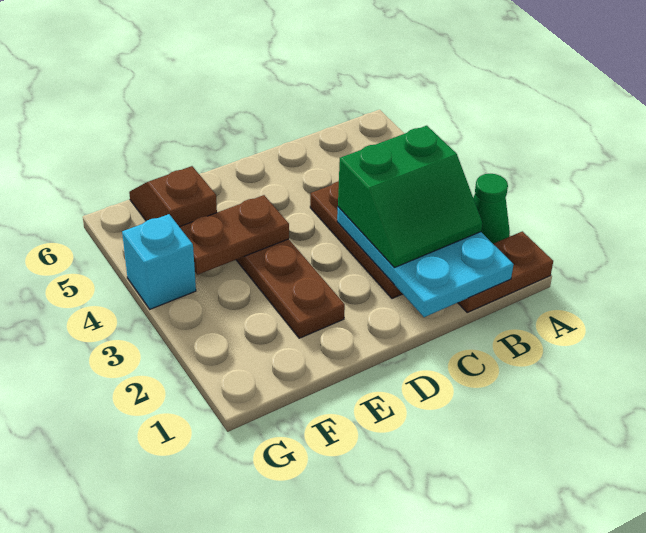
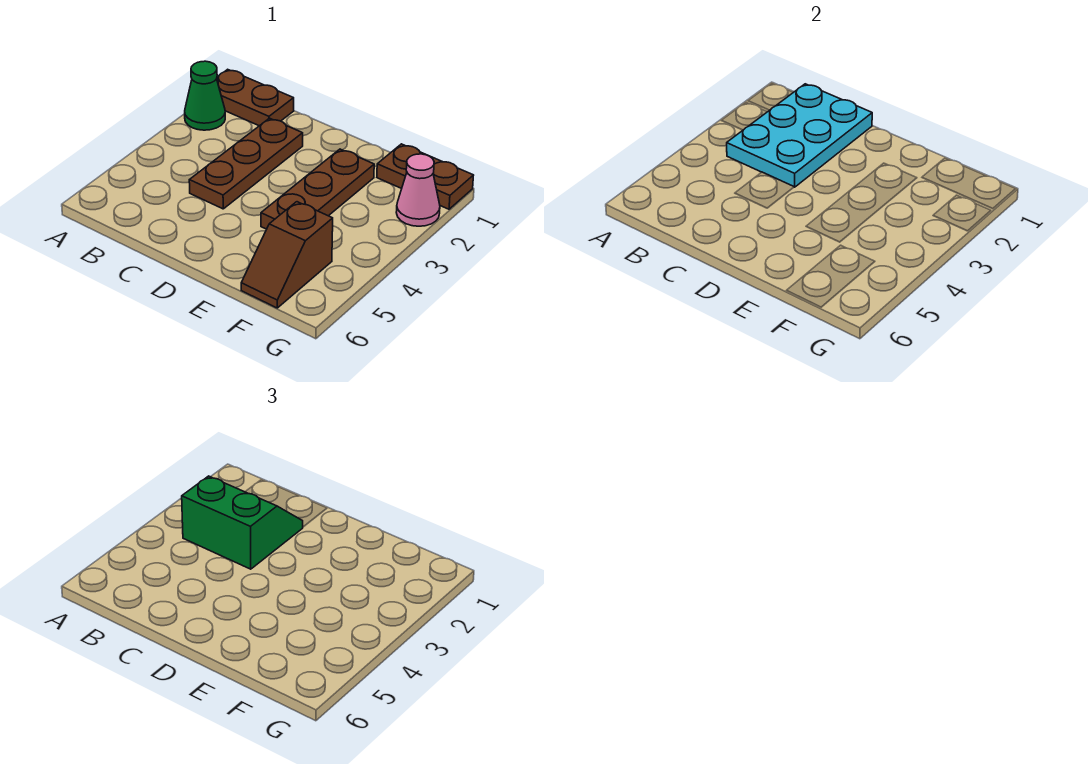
brown 1x2 plate [180,195,289,275] -> brown 1x2 plate moved to [377,144,474,209]
none -> pink 1x1 cone [396,154,440,226]
cyan 1x1 brick [122,214,196,309] -> none

